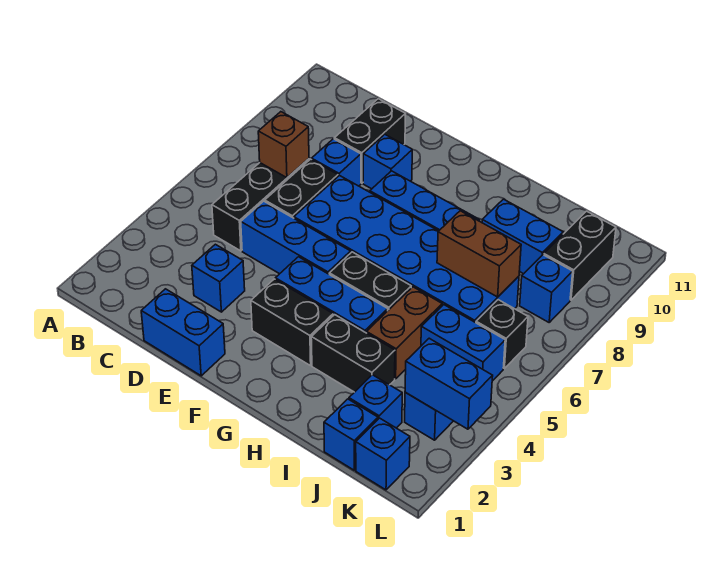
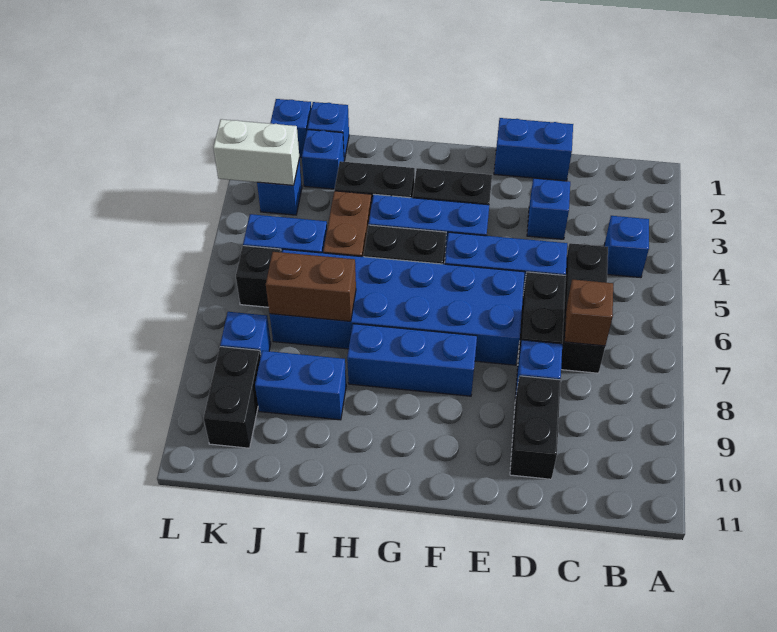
blue 1x1 brick [363,134,412,189] -> blue 1x1 brick moved to [604,216,649,278]
blue 1x2 brick [405,338,493,429] -> white 1x2 brick [213,119,299,185]

